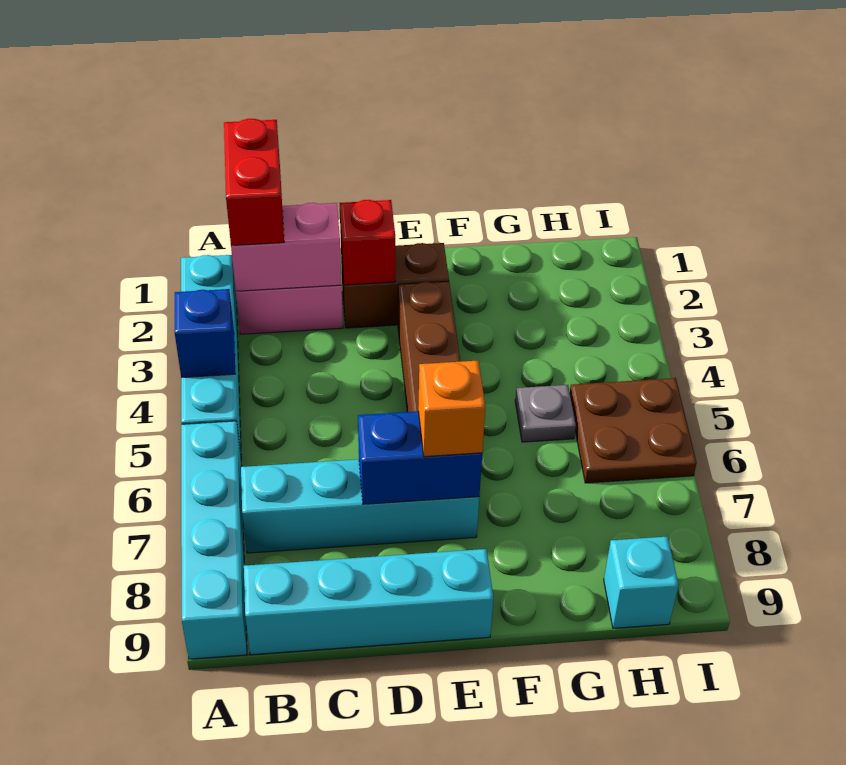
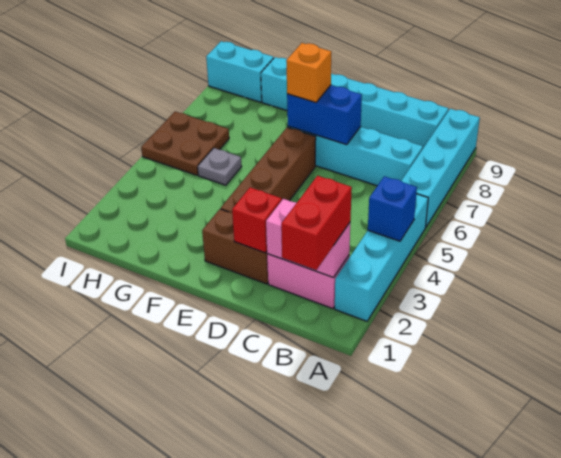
cyan 1x4 brick [244,549,494,655] -> cyan 1x6 brick [261,57,449,148]
cyan 1x1 brick [604,536,679,628] -> cyan 1x2 brick [206,41,274,102]

